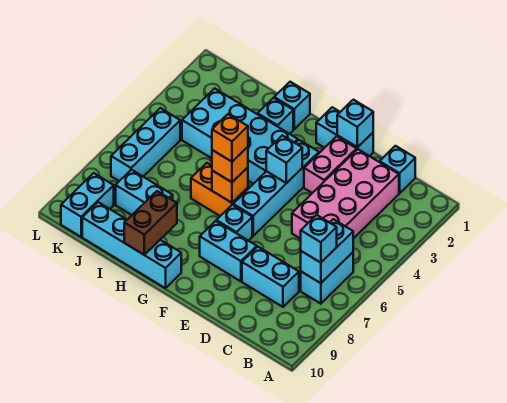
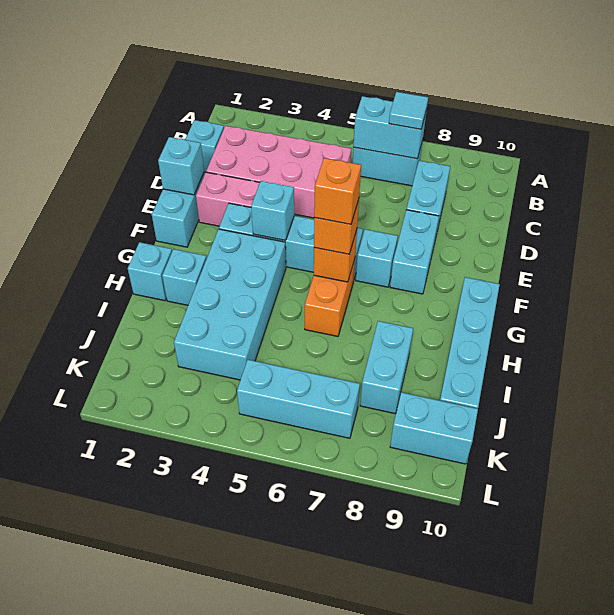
cyan 1x1 brick [301,215,337,263] -> cyan 1x1 tile [389,92,428,129]
brown 1x2 brick [124,191,177,255] -> none

